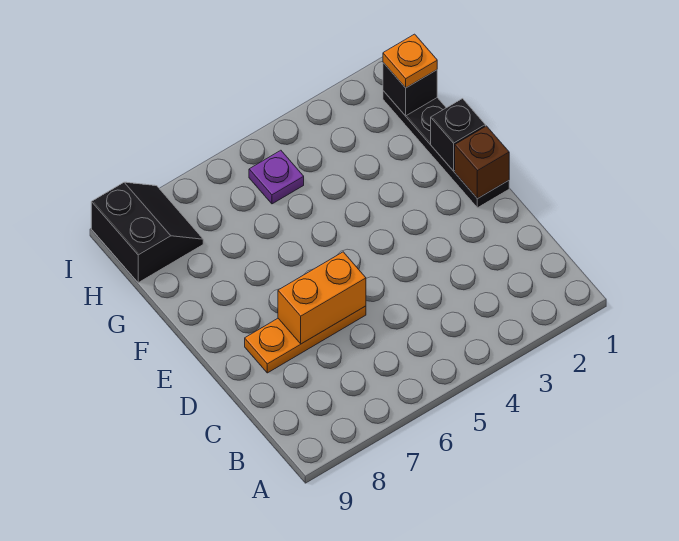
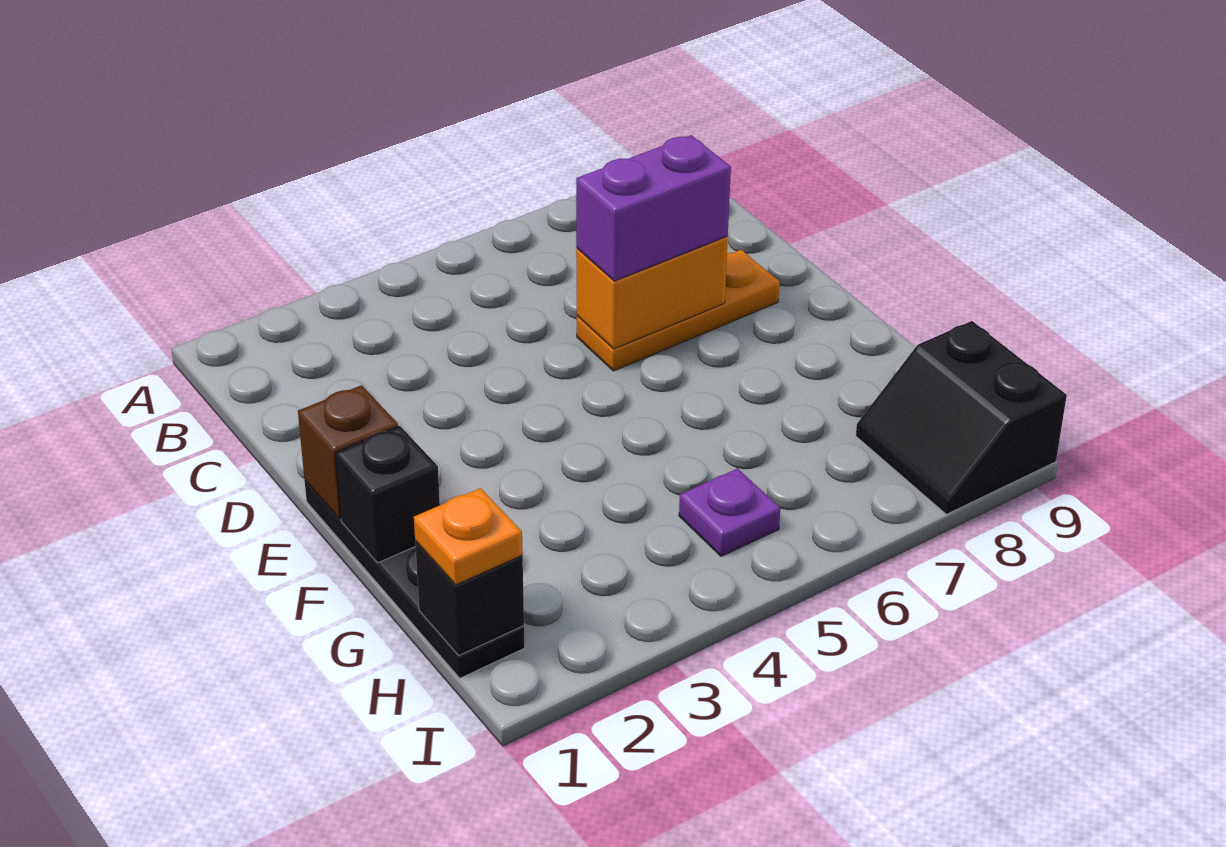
none -> purple 1x2 brick [576,135,731,281]

